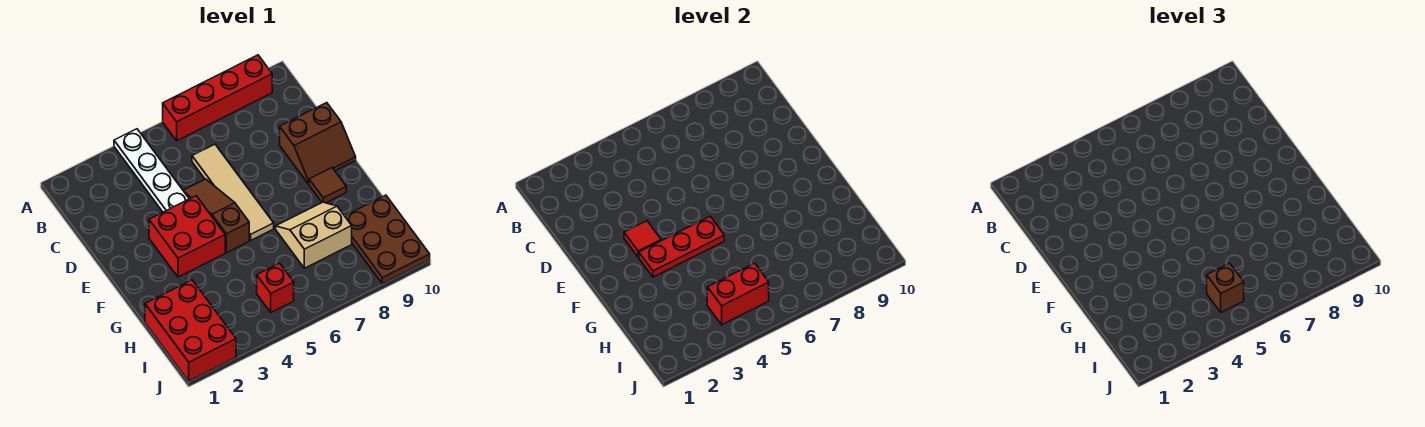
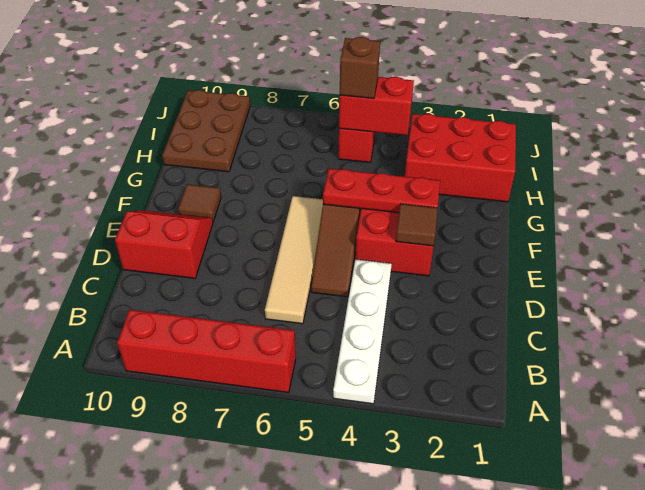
brown 2x2 slope [280,103,356,184] -> red 2x2 slope [115,210,213,278]
red 1x1 tile [624,221,661,257] -> brown 1x1 tile [396,204,438,246]
tan 2x2 slope [276,202,352,268] -> none
red 2x3 brick [145,280,236,381] -> red 2x3 brick turned to [405,114,516,202]

